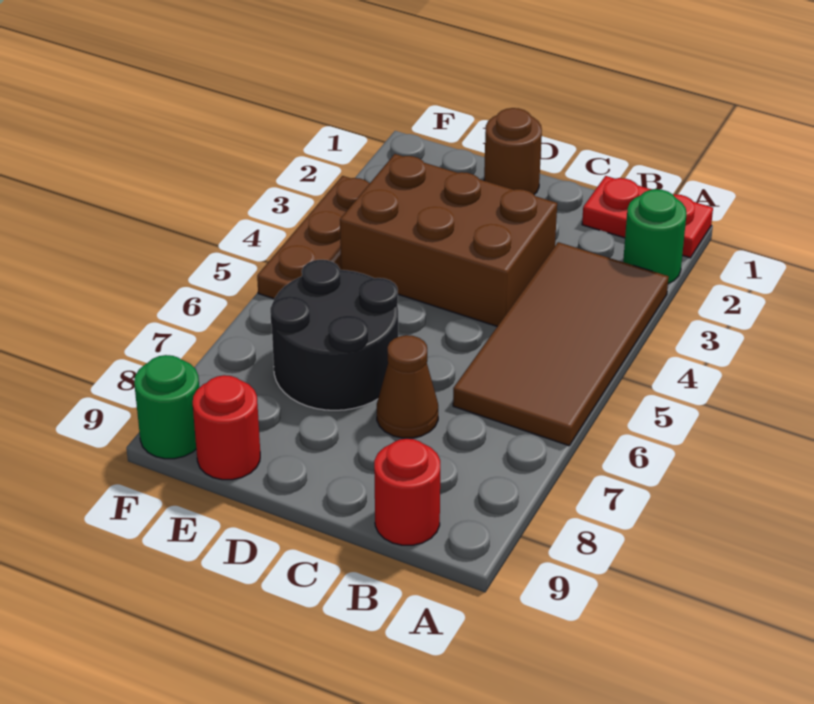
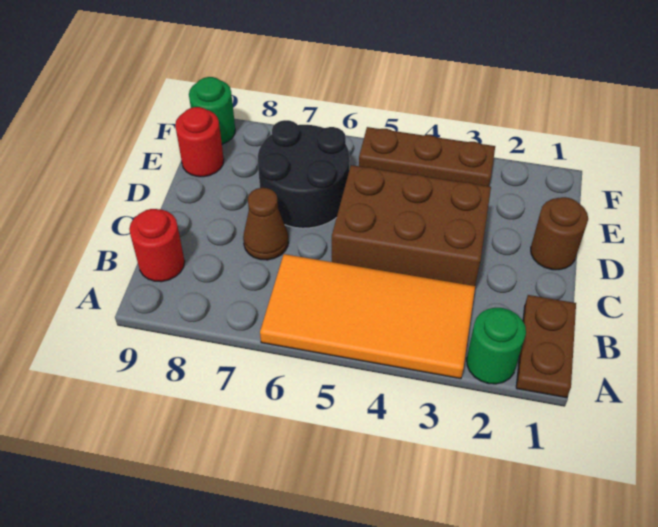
red 1x2 plate [582,176,713,258] -> brown 1x2 plate [516,295,576,398]
brown 2x4 tile [453,242,669,446] -> orange 2x4 tile [260,254,475,379]
brown 2x3 brick [340,154,557,326] -> brown 2x3 brick turned to [332,165,491,286]

